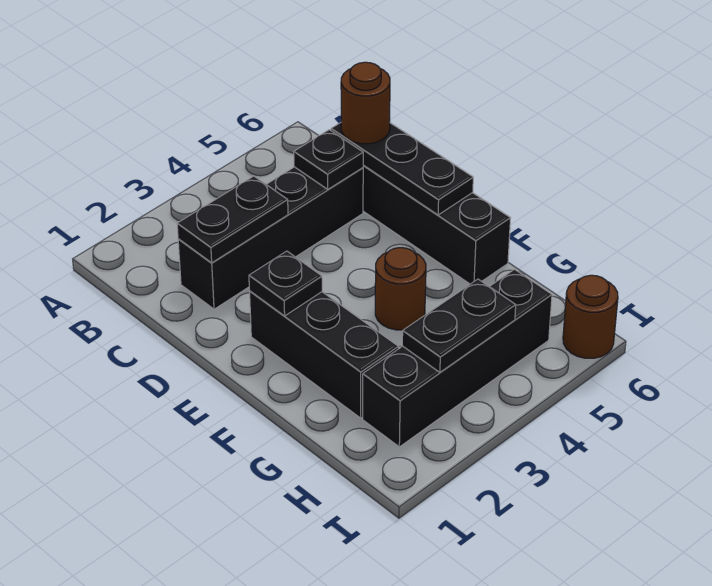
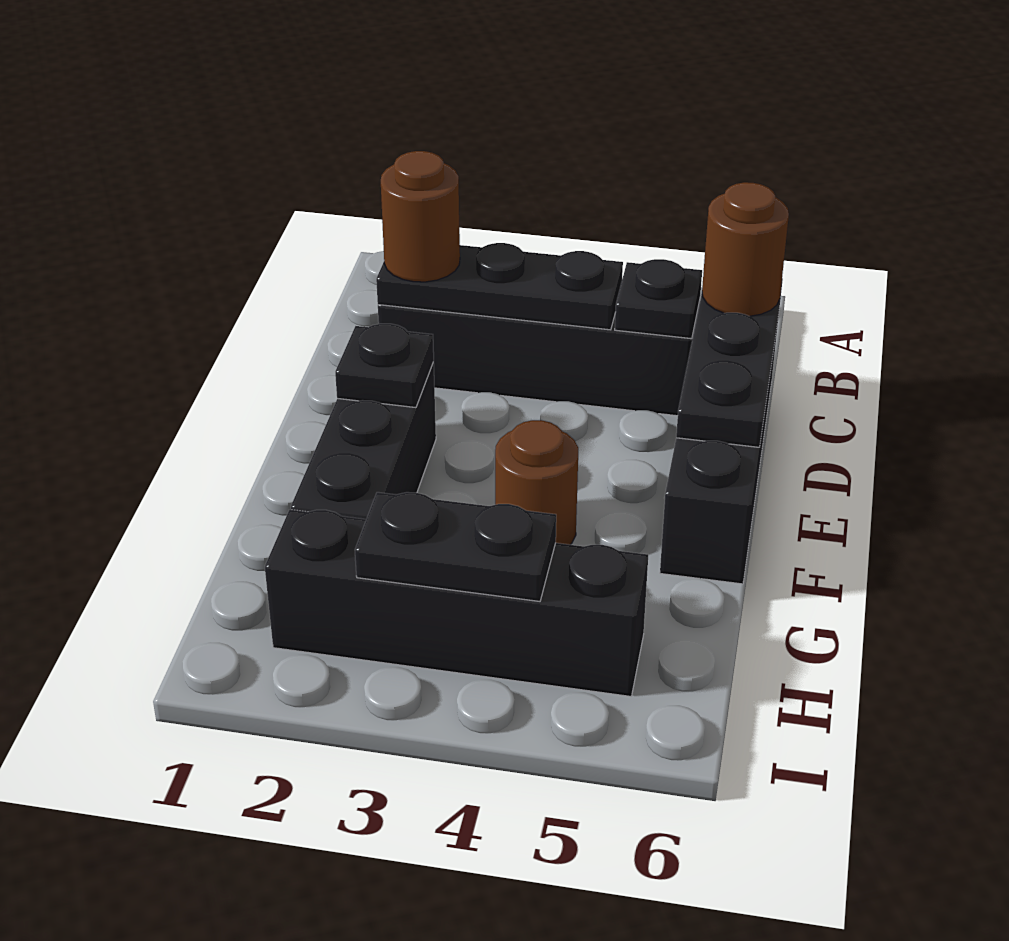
black 1x2 plate [177,176,288,263] -> black 1x3 plate [376,243,623,330]
brown 1x1 round brick [563,275,618,358] -> brown 1x1 round brick moved to [381,151,460,282]

